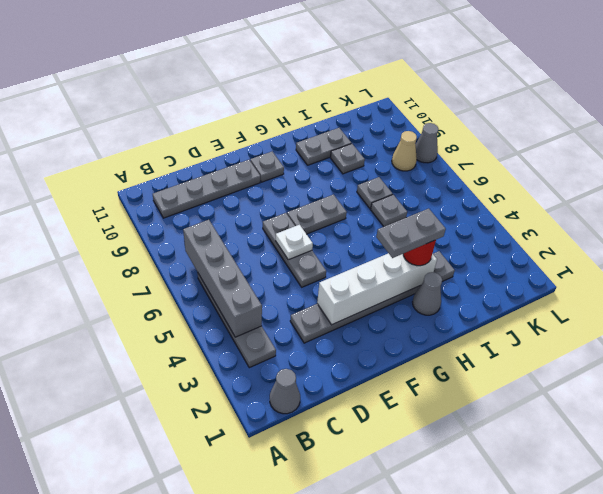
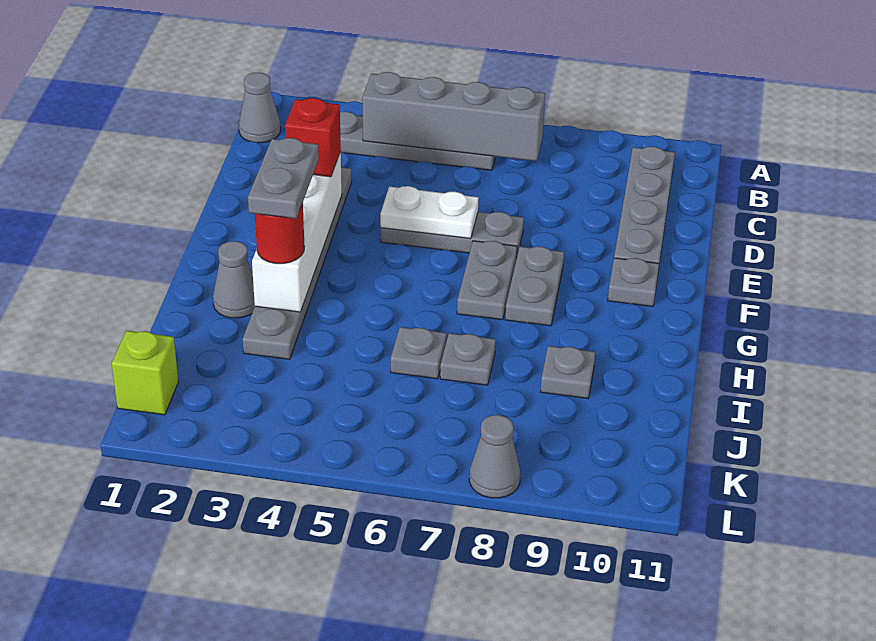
none -> red 1x1 brick [285,98,341,177]
white 1x1 plate [276,225,313,260] -> white 1x2 plate [380,186,479,239]
grey 1x2 plate [296,128,351,165] -> grey 1x2 plate moved to [505,247,564,326]
none -> lime 1x1 brick [112,331,178,415]
tan 1x1 cone [392,131,417,171] -> none

